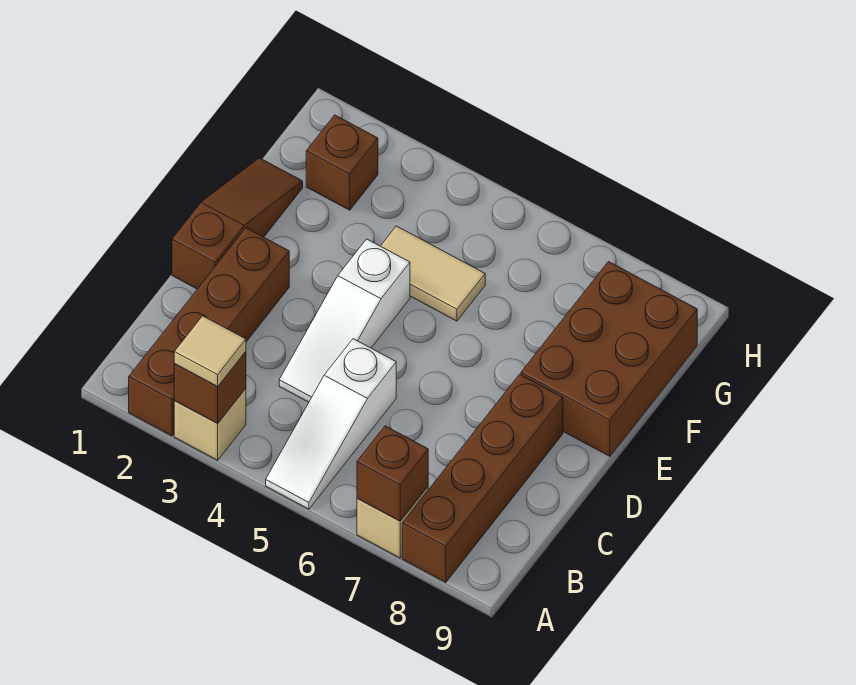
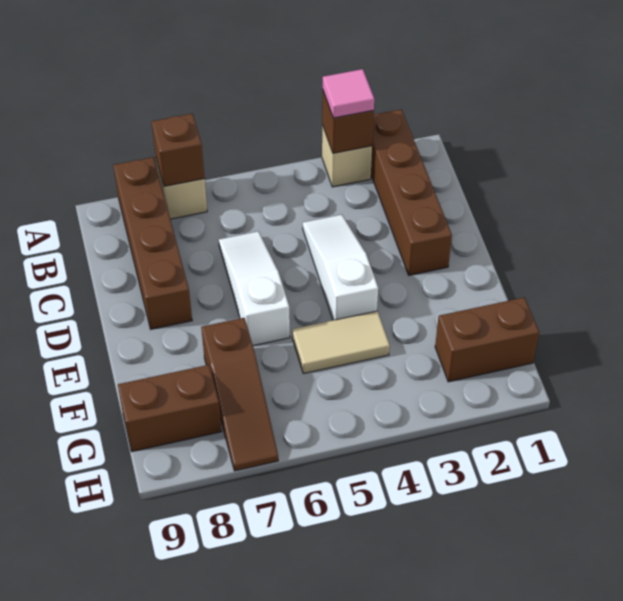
tan 1x1 tile [174,316,246,387] -> pink 1x1 tile [323,69,374,118]
white 1x3 slope [266,339,396,509] -> white 1x3 slope moved to [219,231,290,346]
brown 1x3 slope [172,158,303,289] -> brown 1x3 slope moved to [201,318,278,471]
brown 2x3 brick [521,262,697,456] -> brown 1x2 brick [118,365,222,452]
brown 1x1 brick [306,115,378,210] -> brown 1x2 brick [435,297,539,382]

